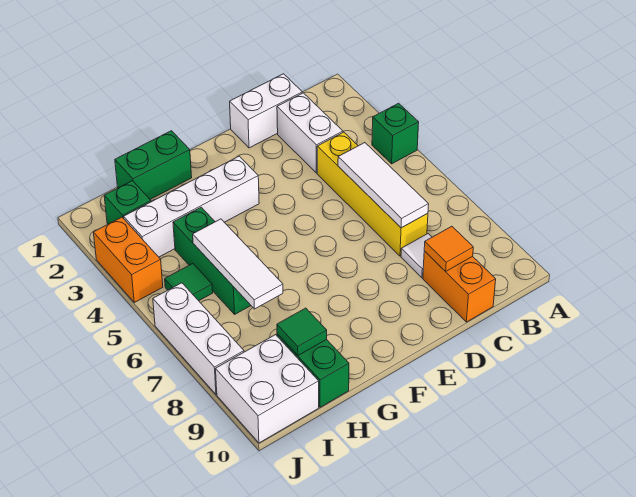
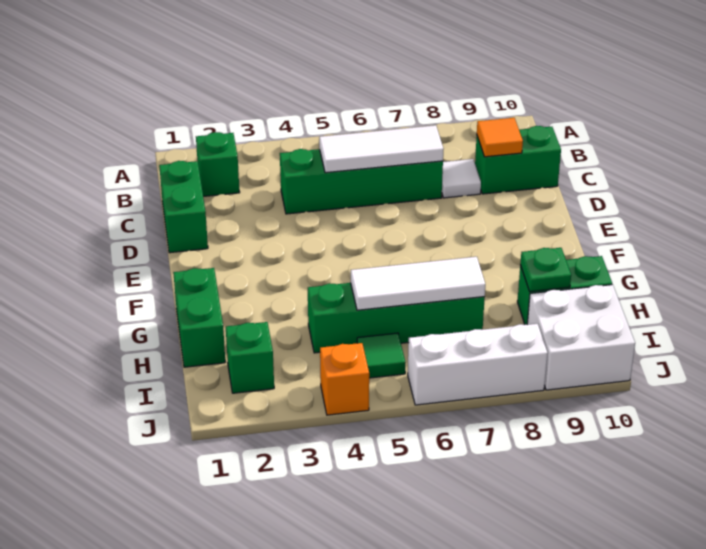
green 1x1 brick [372,103,419,164] -> green 1x1 brick moved to [196,132,240,196]
white 1x2 brick [230,74,302,148] -> green 1x2 brick [159,161,208,253]
white 1x2 brick [277,93,343,173] -> none
yellow 1x4 brick [317,132,428,256] -> green 1x4 brick [280,149,443,214]
orange 1x2 brick [423,251,496,322] -> green 1x2 brick [475,126,561,194]
white 1x4 brick [124,156,259,257] -> none
green 1x3 brick [173,207,251,314] -> green 1x4 brick [308,283,485,353]
green 1x1 tile [277,308,327,355] -> green 1x1 plate [520,248,571,292]
orange 1x2 brick [93,217,163,302] -> orange 1x1 brick [320,343,369,415]

